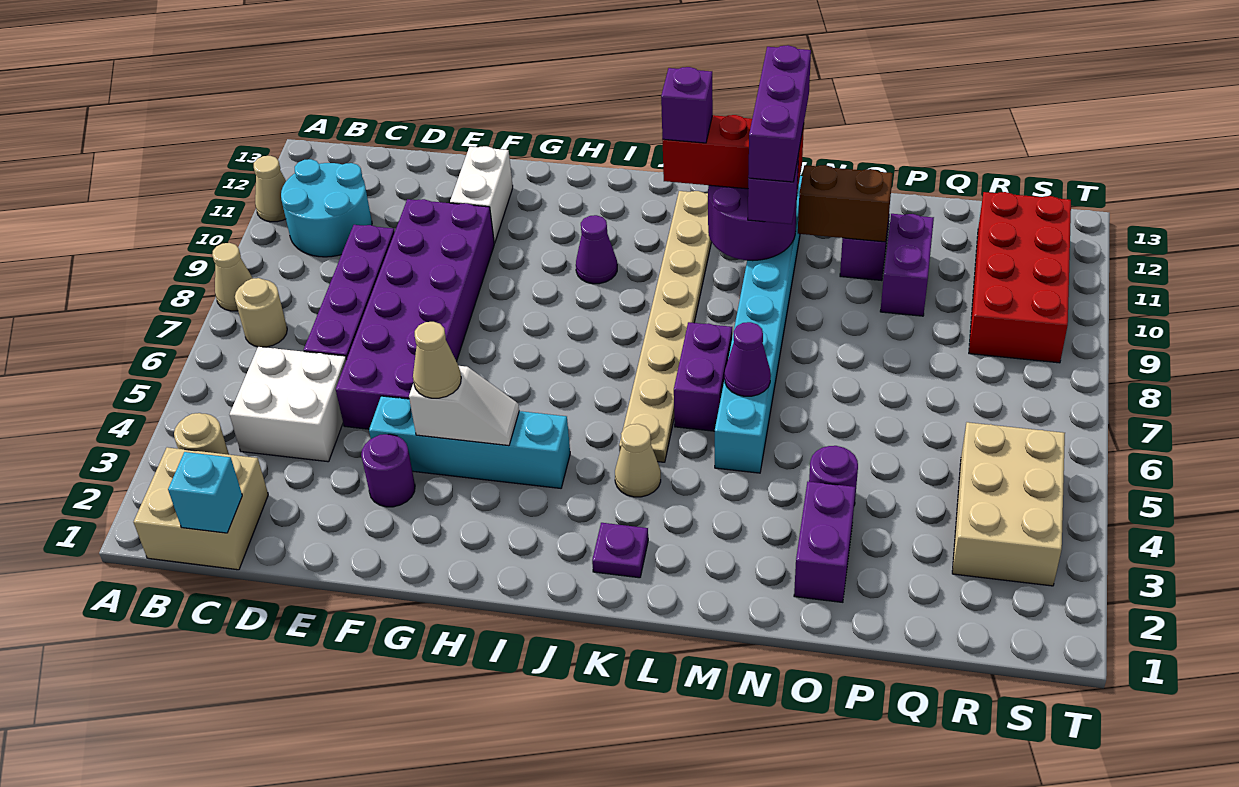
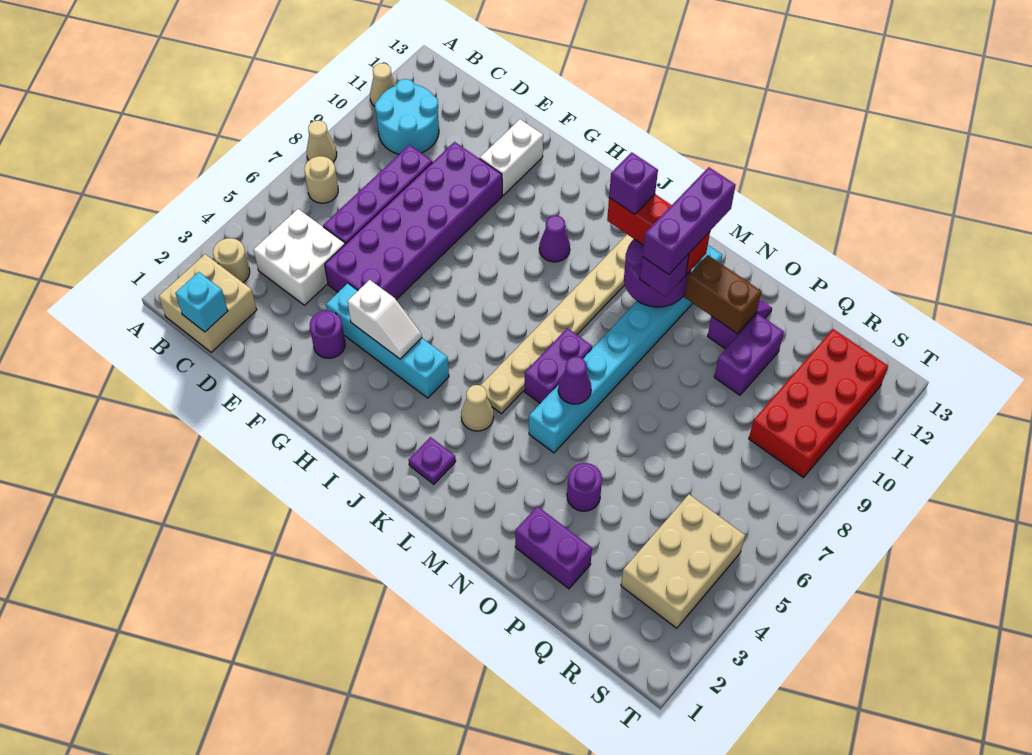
tan 1x1 cone [413,322,461,398] -> none
purple 1x2 brick [794,482,856,602] -> purple 1x2 brick turned to [515,506,592,589]

